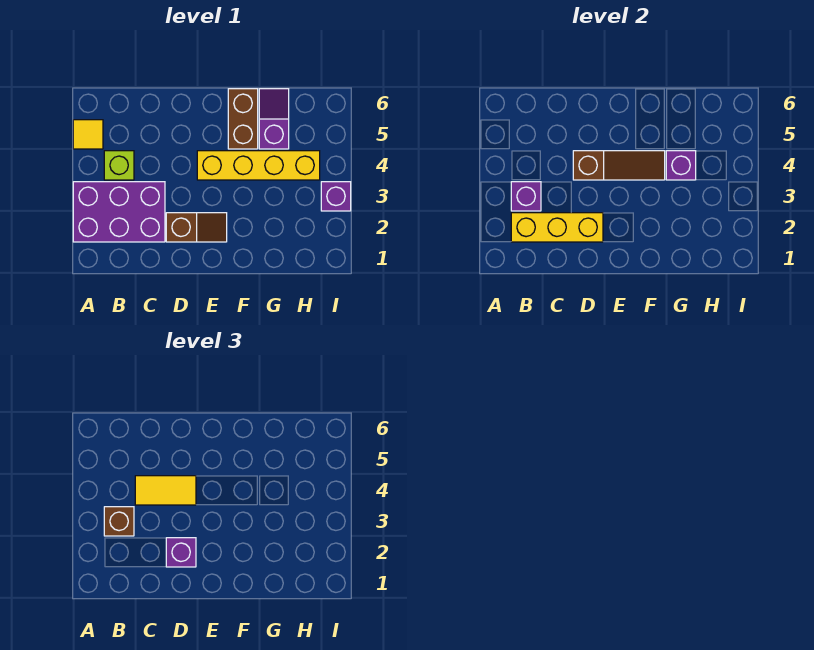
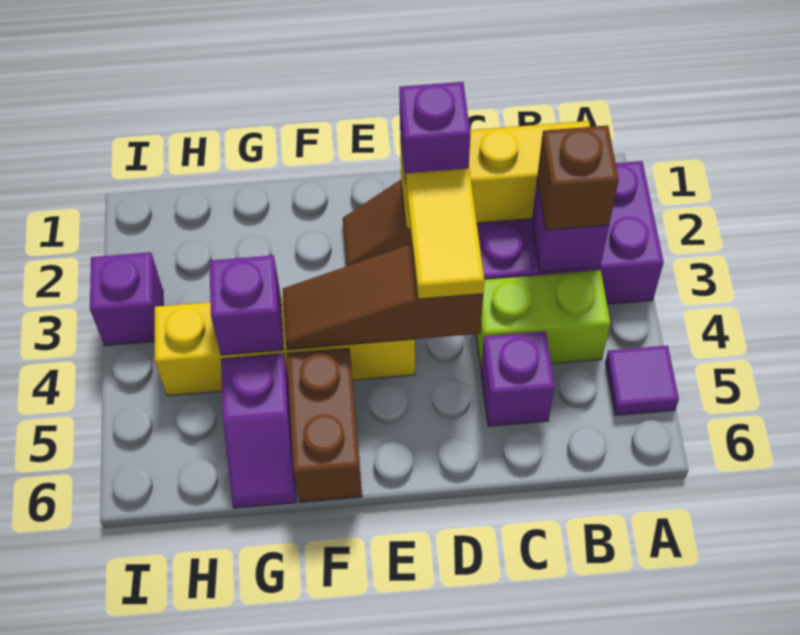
yellow 1x1 tile [73,120,103,149] -> purple 1x1 tile [605,346,679,415]
lime 1x1 brick [104,151,134,180] -> lime 1x2 brick [476,270,610,368]
yellow 1x2 tile [135,476,196,505] -> yellow 1x2 tile turned to [406,168,484,299]
none -> purple 1x1 brick [481,331,555,426]

